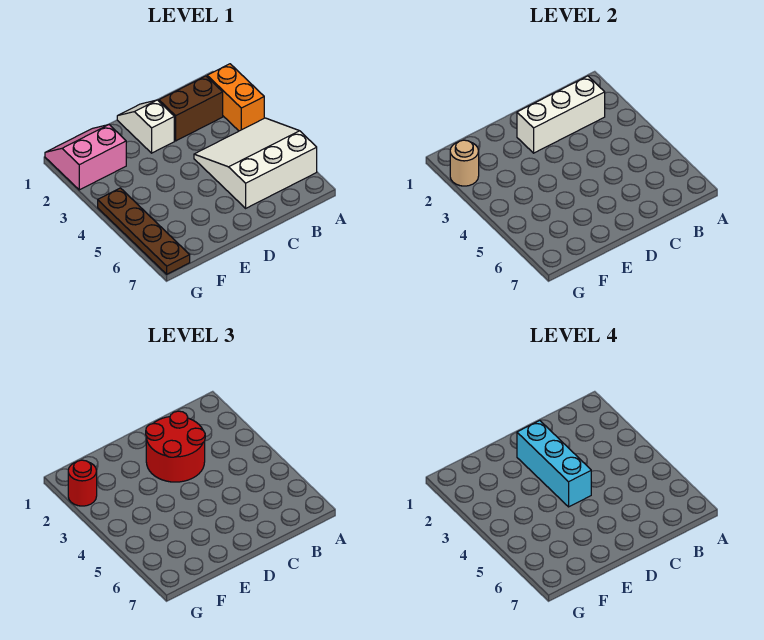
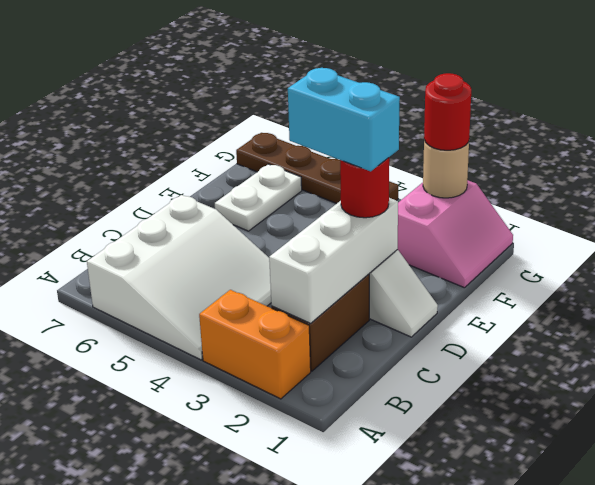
red 2x2 round brick [146,411,205,482] -> red 1x1 round brick [340,158,389,218]
cyan 1x3 brick [517,421,591,507] -> cyan 1x2 brick [288,68,400,171]
none -> white 1x2 plate [215,164,302,231]

